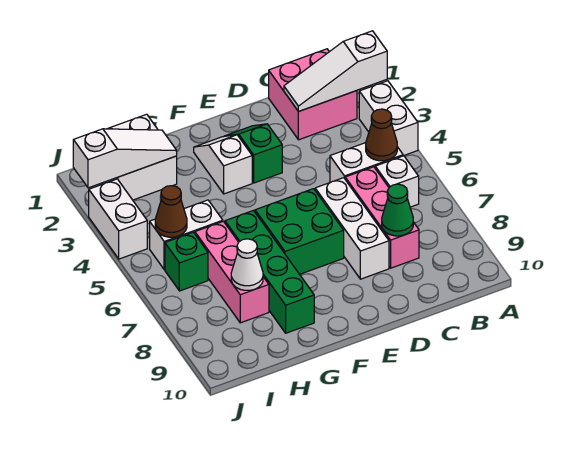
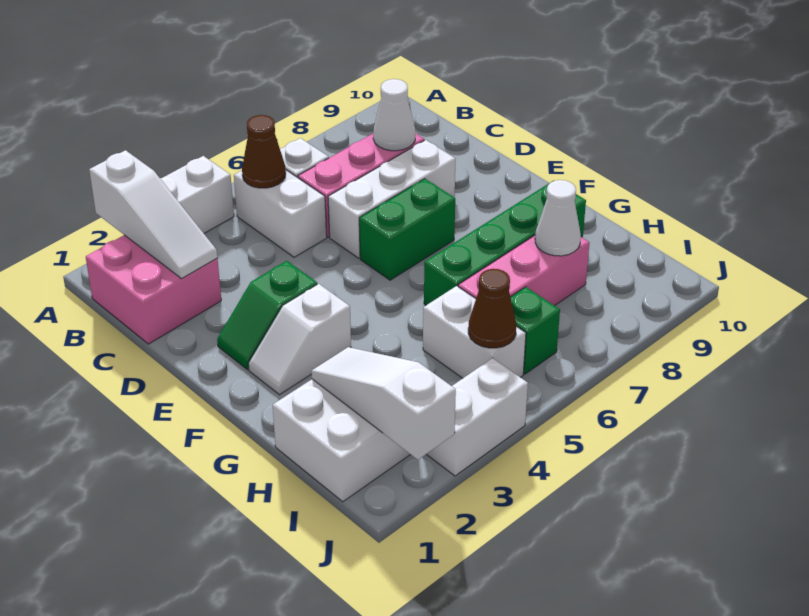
green 1x1 cone [382,184,413,236] -> white 1x1 cone [373,79,415,151]
green 2x2 brick [255,189,344,274] -> green 1x2 brick [359,179,455,280]

